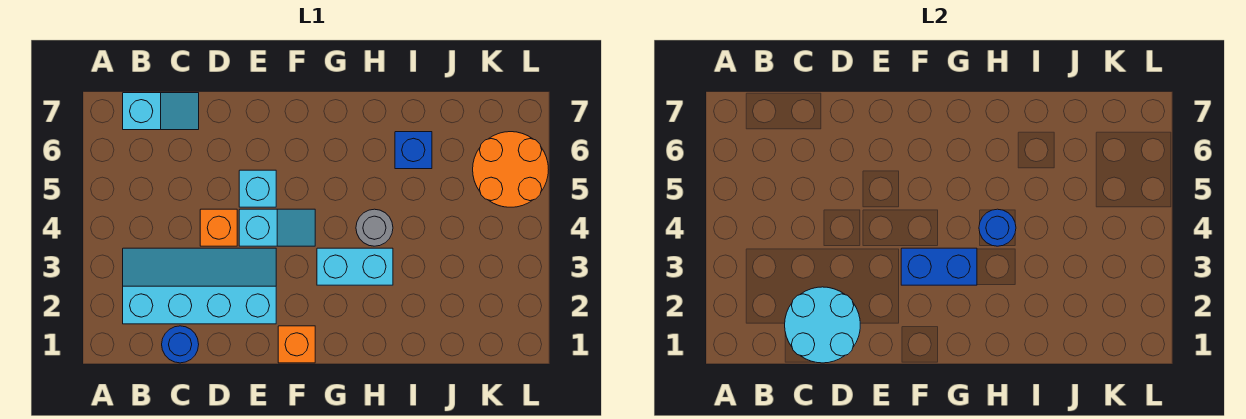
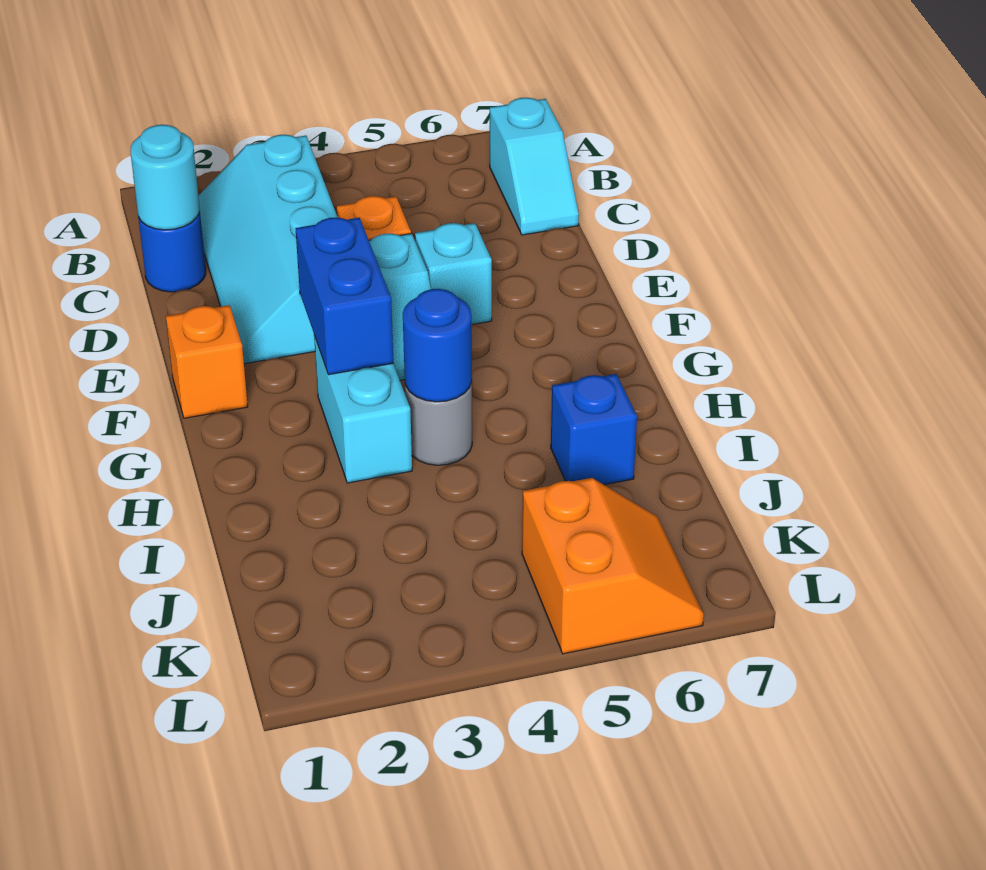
cyan 2x4 slope [123,248,276,324] -> cyan 2x4 slope turned to [198,135,338,364]
cyan 2x2 round brick [785,287,860,363] -> cyan 1x1 round brick [131,125,200,230]
orange 2x2 round brick [473,132,548,207] -> orange 2x2 slope [522,478,704,654]

